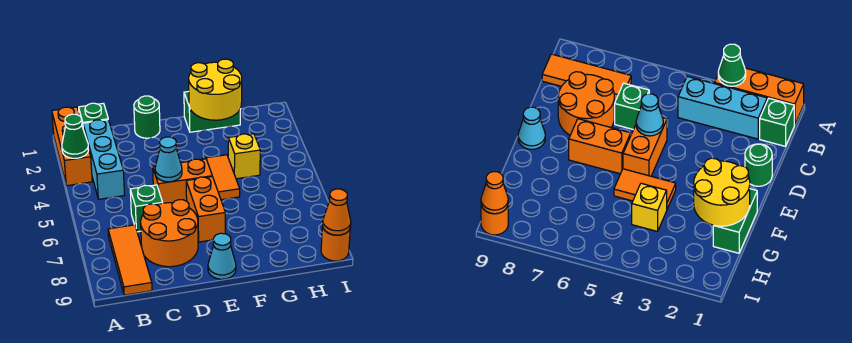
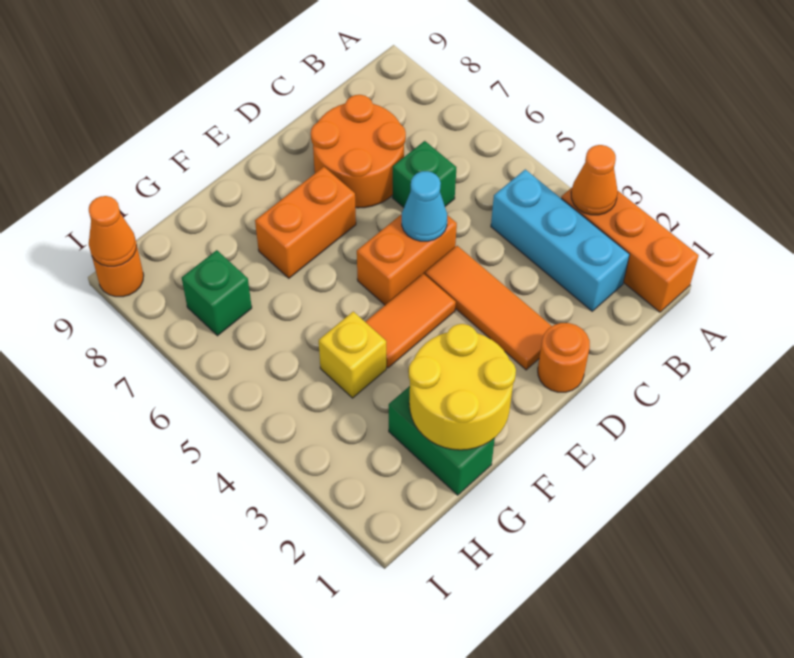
green 1x1 cone [62,114,89,158] -> orange 1x1 cone [571,145,618,215]
green 1x1 brick [79,103,108,127] -> green 1x1 brick moved to [182,250,252,336]
orange 1x3 tile [108,225,152,295] -> orange 1x3 tile moved to [425,246,552,370]
green 1x1 round brick [134,96,160,138] -> orange 1x1 round brick [538,323,590,392]
orange 1x2 brick [186,177,225,242] -> orange 1x2 brick turned to [255,167,356,278]
cyan 1x1 cone [208,233,236,279] -> none
green 1x2 brick [184,91,241,132] -> green 1x2 brick turned to [389,386,495,495]
orange 1x2 tile [202,155,240,200] -> orange 1x2 tile turned to [366,274,456,368]

